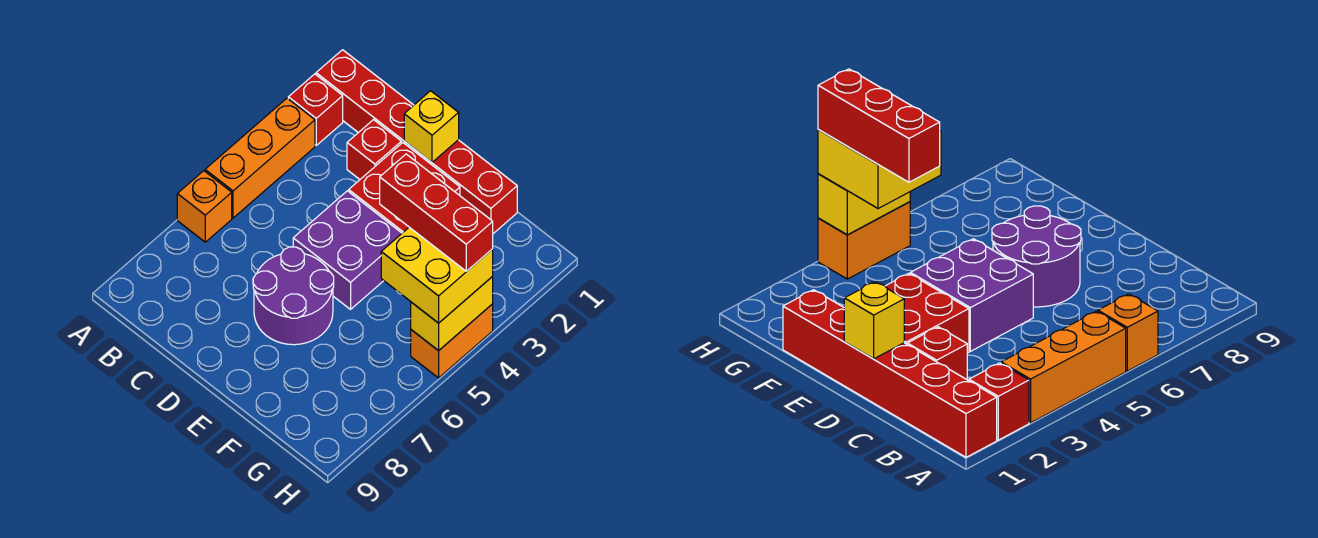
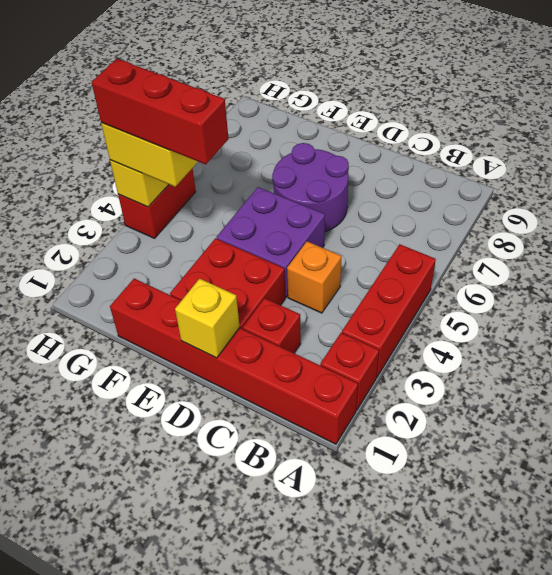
orange 1x3 brick [205,98,315,218] -> red 1x3 brick [342,244,436,377]
orange 1x1 brick [177,171,232,242] -> orange 1x1 brick moved to [287,241,341,313]
orange 1x2 brick [411,304,493,378] -> red 1x2 brick [118,168,196,238]

